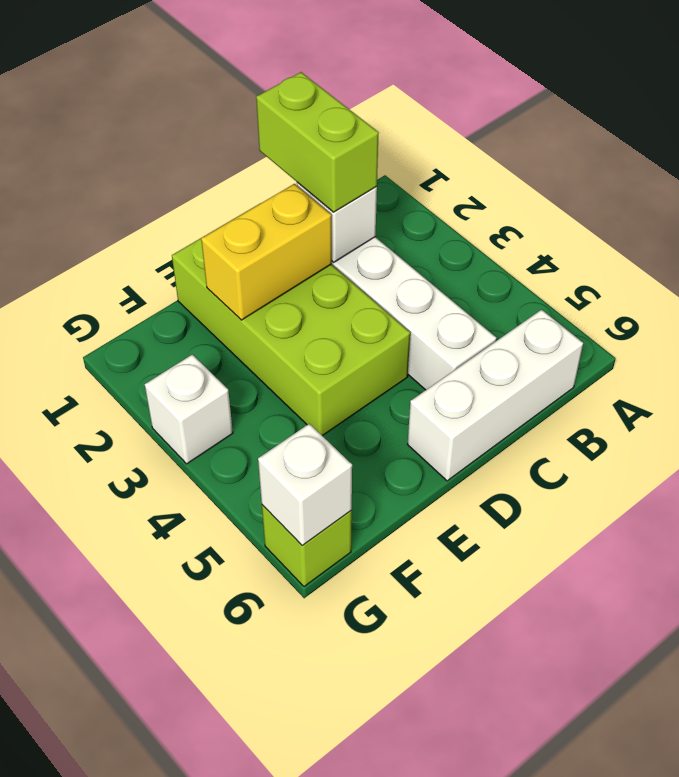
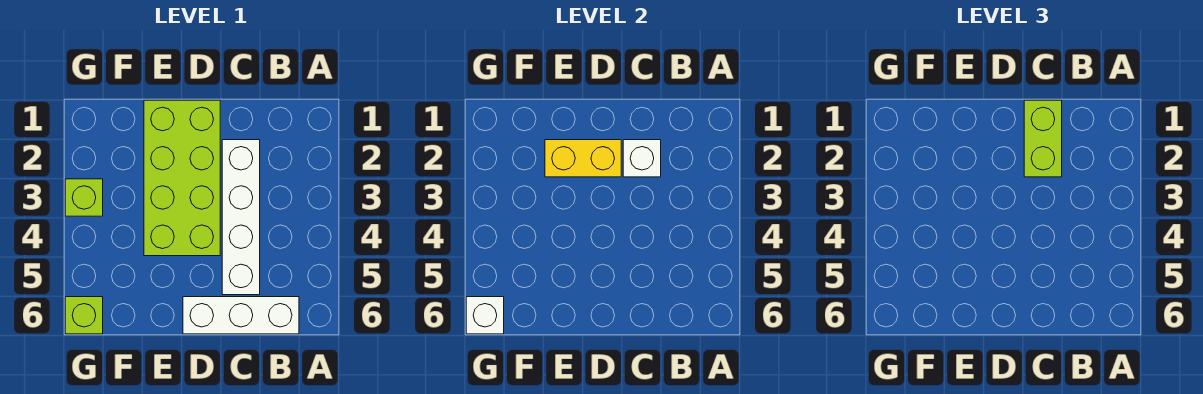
white 1x1 brick [145,354,233,464] -> lime 1x1 brick [65,179,103,216]

